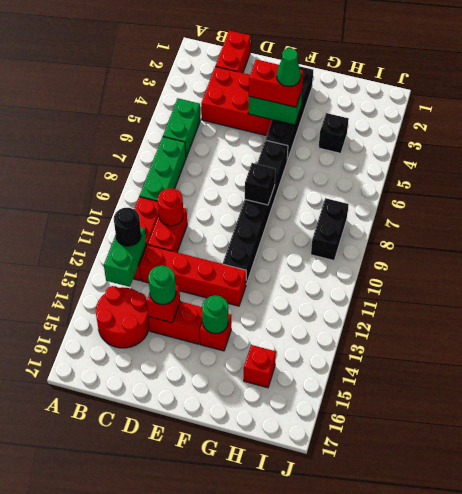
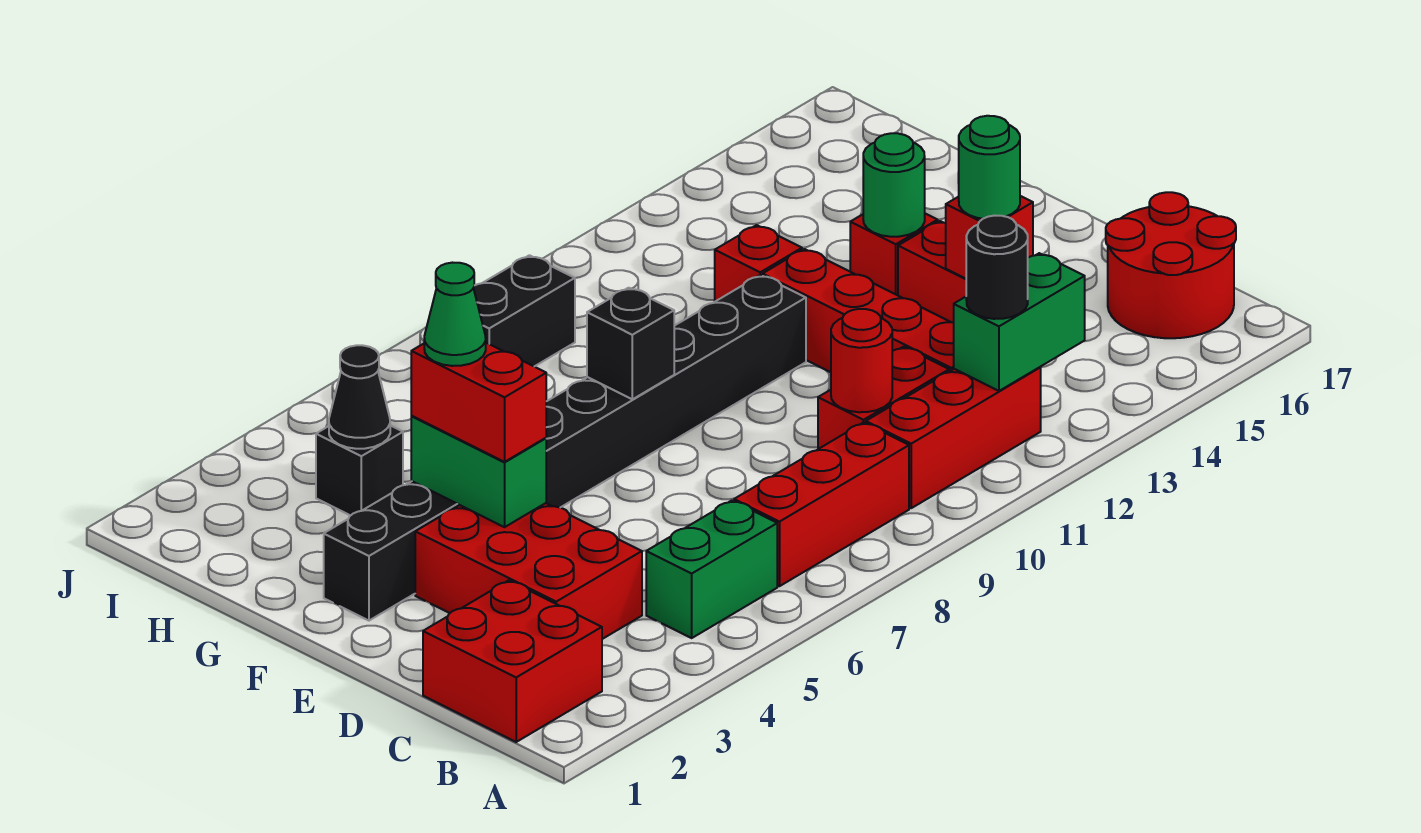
green 1x3 brick [139,137,186,201] -> red 1x3 brick [734,422,909,586]
red 2x2 round brick [96,286,149,348] -> red 2x2 round brick moved to [1106,192,1236,338]
red 1x2 brick [215,31,251,73] -> red 2x2 brick [423,580,602,742]
none -> black 1x1 cone [329,345,390,449]
red 1x1 brick [244,345,276,388] -> red 1x1 brick moved to [715,225,802,301]

